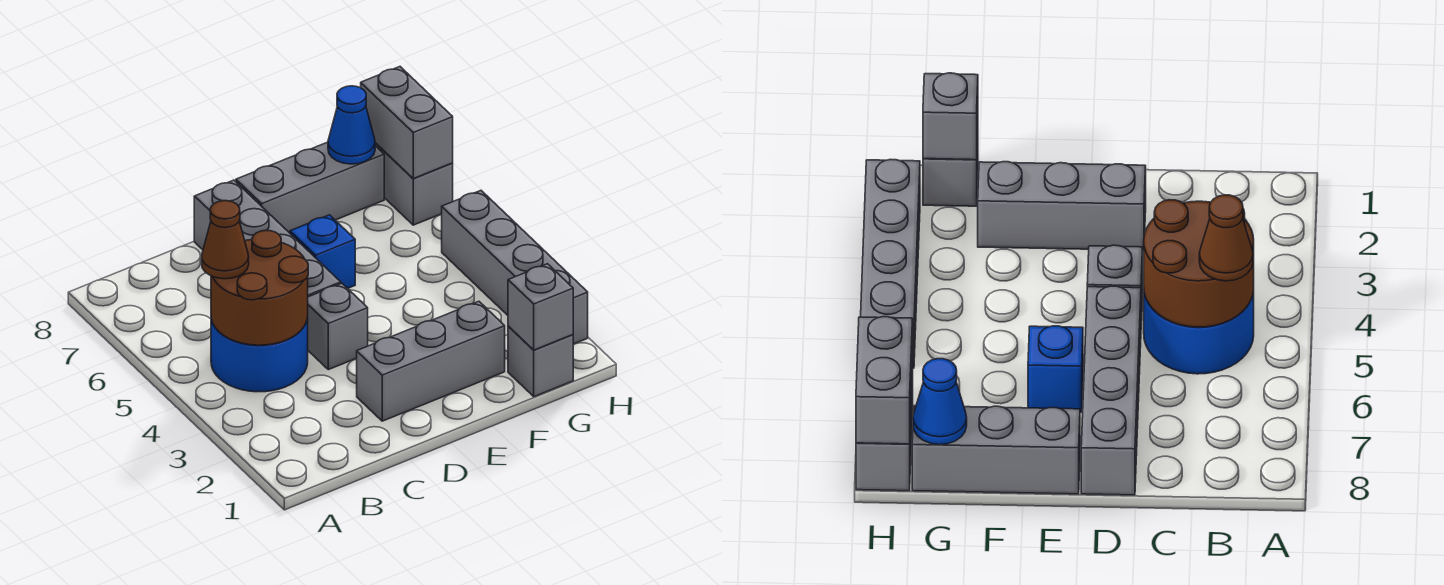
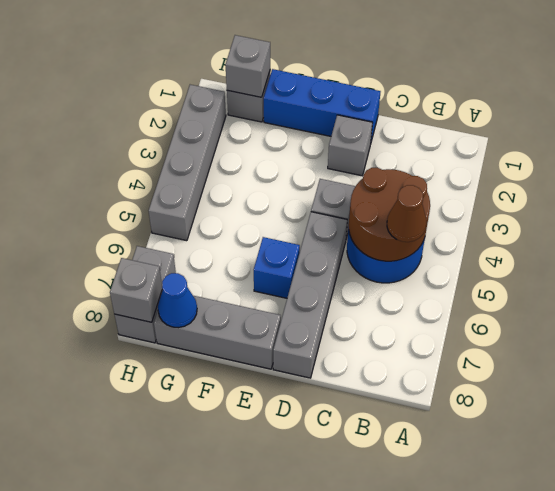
none -> blue 1x3 brick [264,69,381,141]
grey 1x3 brick [357,301,505,421] -> grey 1x1 brick [328,115,373,176]
grey 1x2 brick [361,67,453,179] -> grey 1x1 brick [110,258,162,322]

